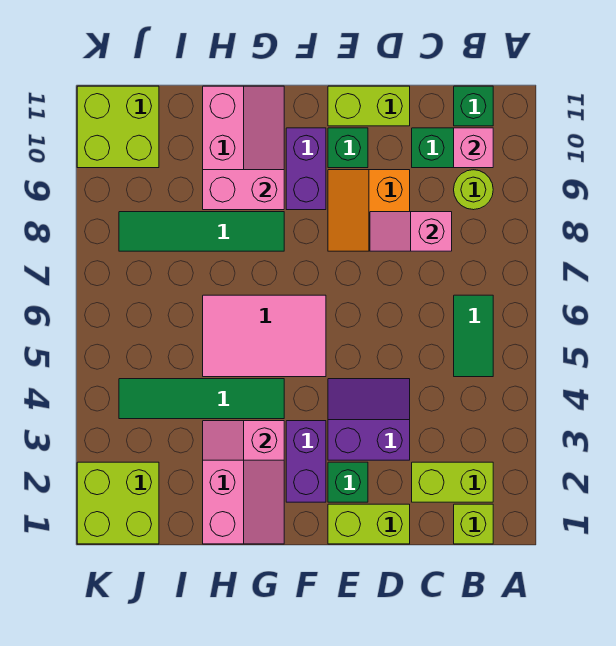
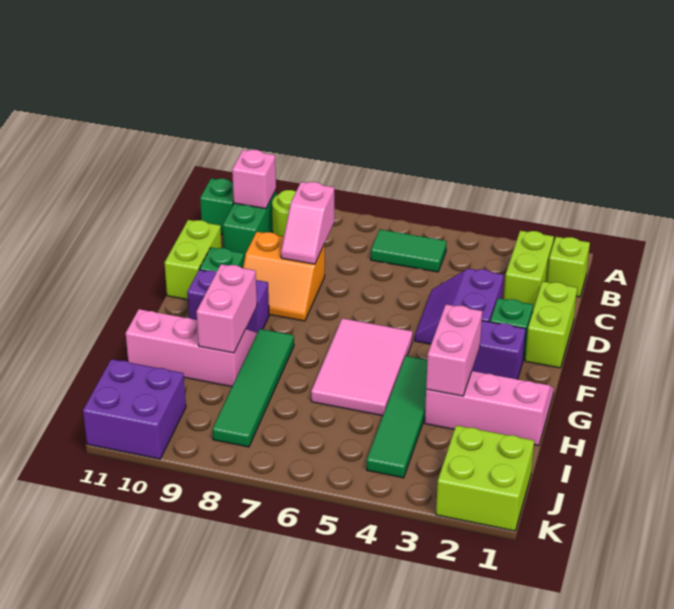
pink 1x2 slope [203,421,284,460] -> pink 1x2 brick [426,304,482,396]
lime 2x2 brick [77,86,159,168] -> purple 2x2 brick [83,359,186,459]

